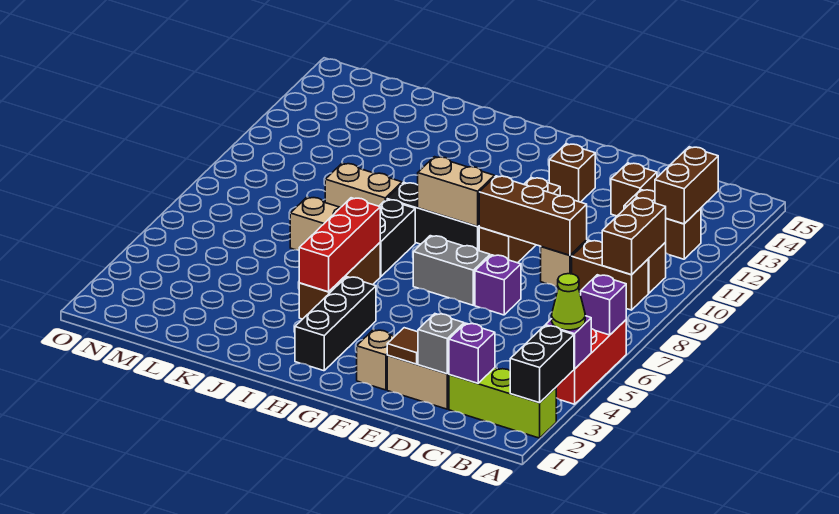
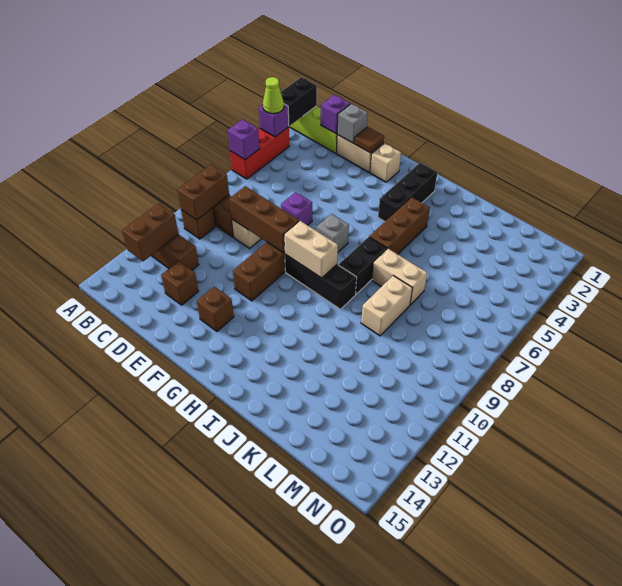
grey 1x2 brick [413,236,490,305] -> grey 1x1 brick [317,214,349,252]
red 1x3 brick [299,198,380,292] -> none
tan 1x2 brick [325,163,402,207] -> tan 1x2 brick turned to [361,276,412,336]

